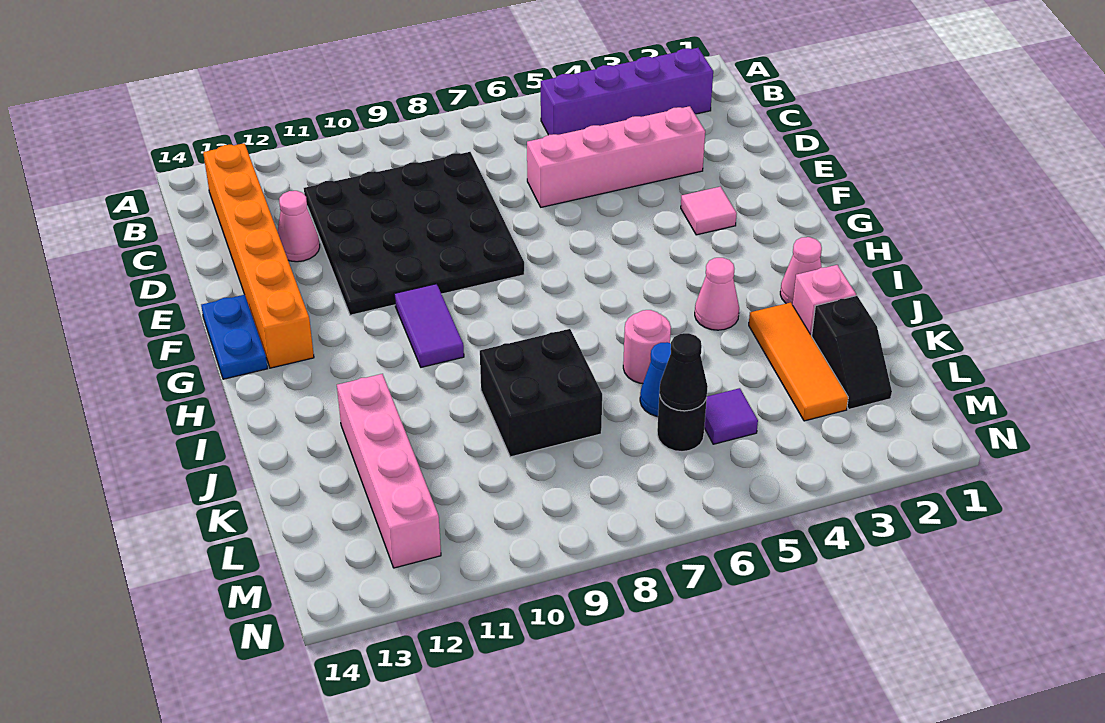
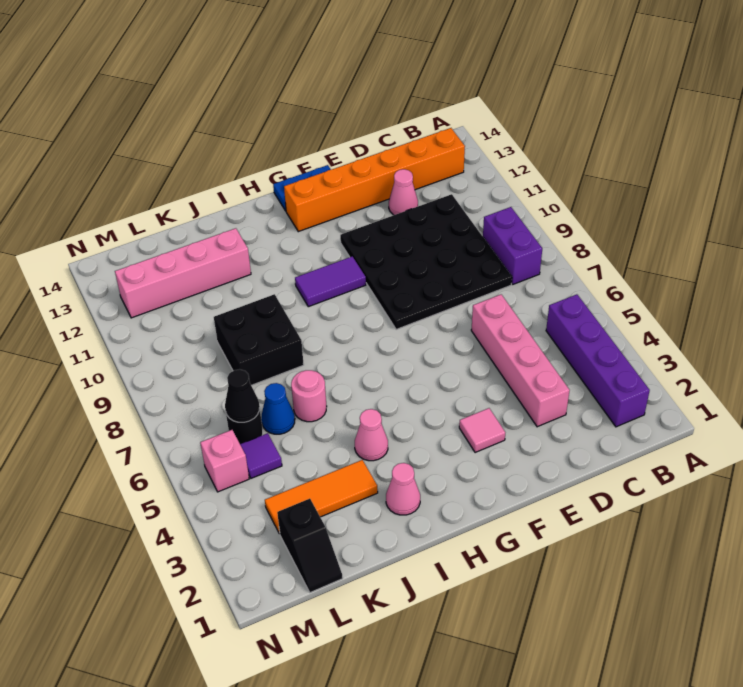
none -> purple 1x2 brick [483,207,542,284]
pink 1x1 brick [793,265,856,336] -> pink 1x1 brick moved to [200,430,249,492]
black 1x2 slope [812,296,892,409] -> black 1x2 slope turned to [277,499,343,593]

